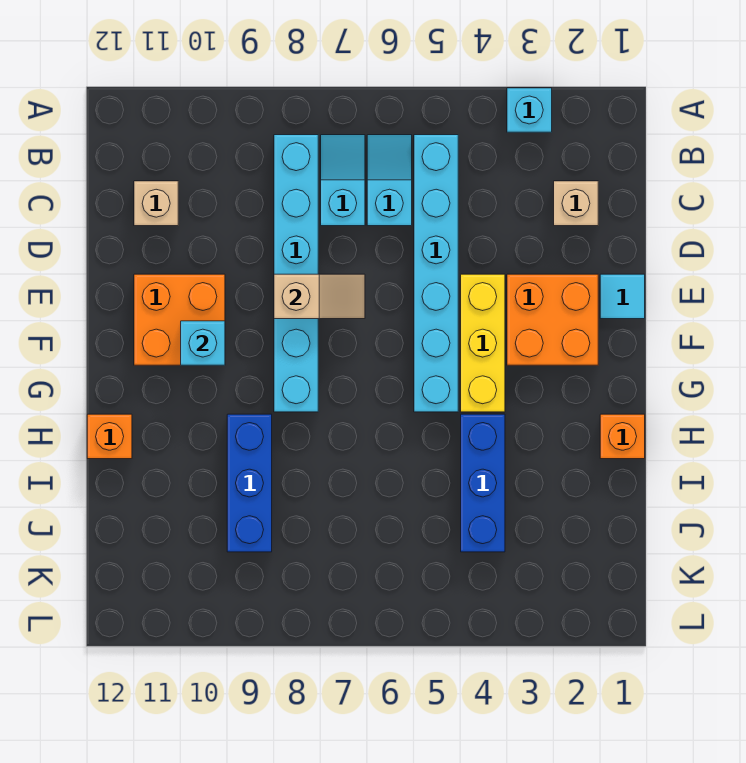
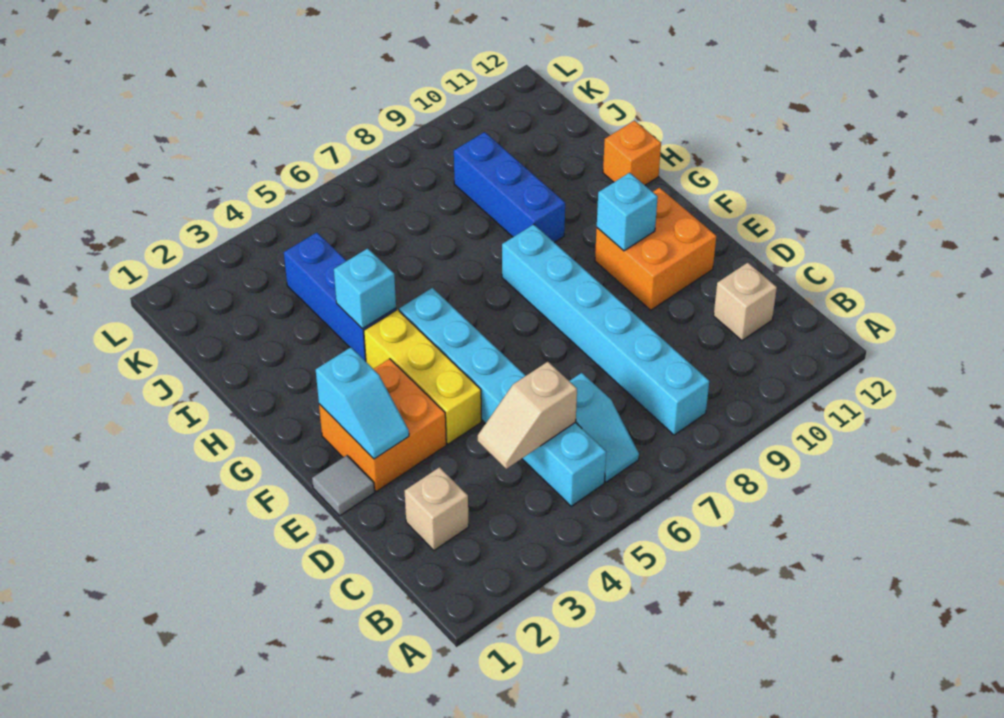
cyan 1x1 brick [507,88,552,132] -> cyan 1x1 brick moved to [334,248,396,329]
cyan 1x2 slope [321,135,365,226] -> cyan 1x2 slope moved to [316,347,409,459]
cyan 1x1 tile [600,274,645,319] -> grey 1x1 tile [312,455,375,516]
tan 1x2 slope [274,274,365,319] -> tan 1x2 slope moved to [478,362,577,469]
orange 1x1 brick [600,414,645,459] -> none

